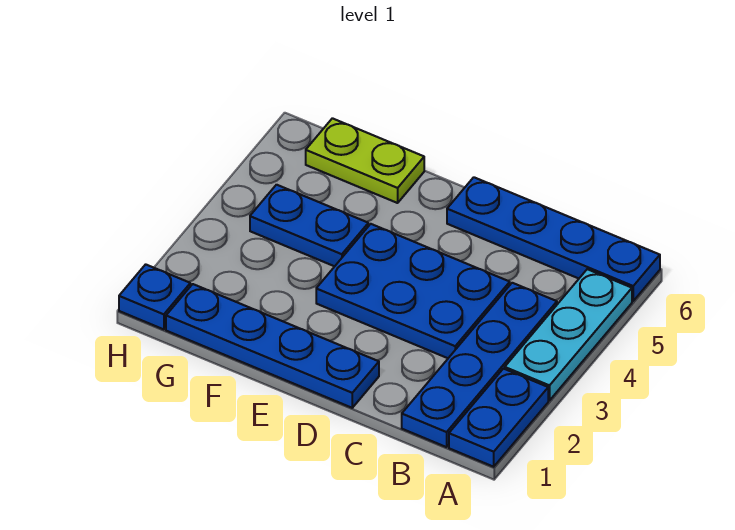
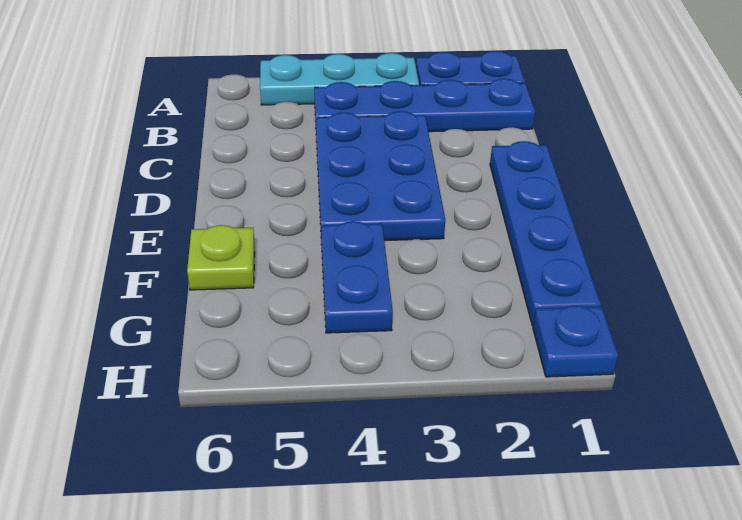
blue 1x4 plate [447,177,660,301] -> none
lime 1x2 plate [306,118,424,203] -> lime 1x1 plate [187,225,255,290]

